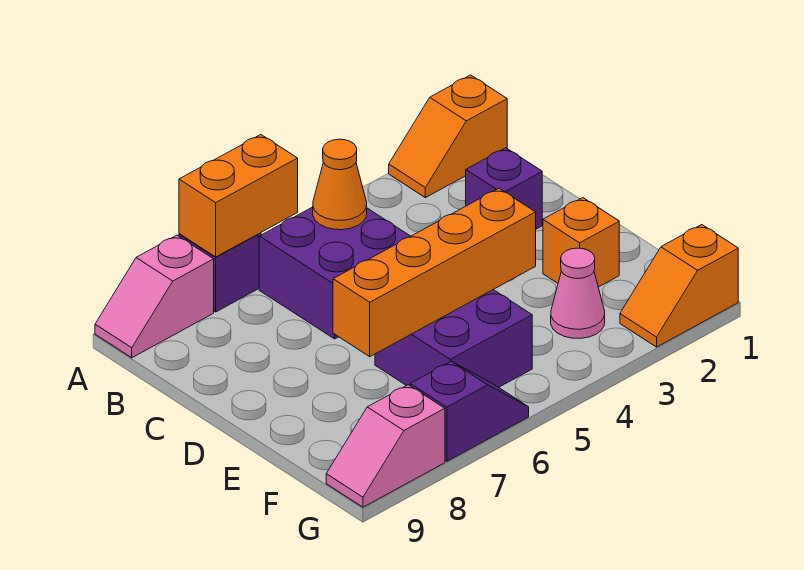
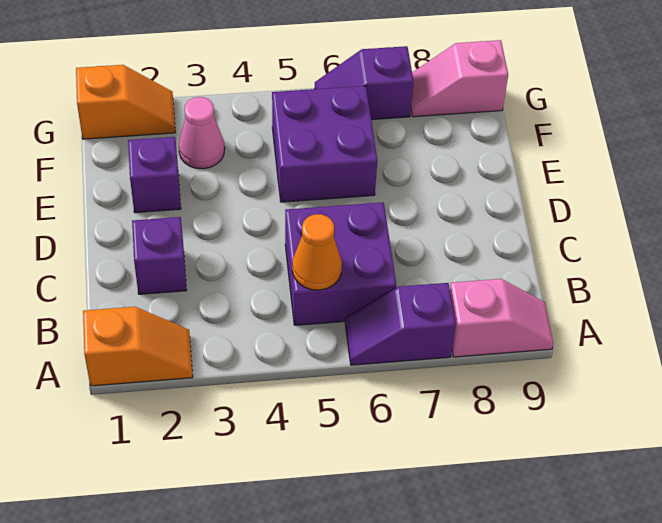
orange 1x2 brick [179,135,298,257] -> none
orange 1x1 brick [543,198,619,287] -> purple 1x1 brick [128,137,181,213]
orange 1x4 brick [333,188,536,357] -> none
pink 1x2 slope [326,385,445,507] -> pink 1x2 slope turned to [411,40,508,117]

